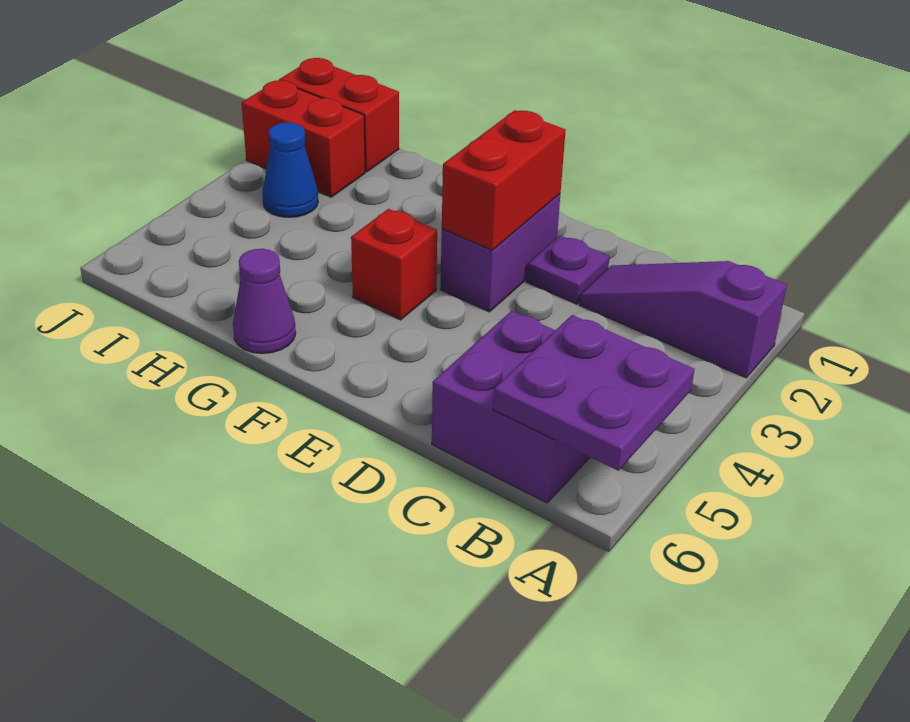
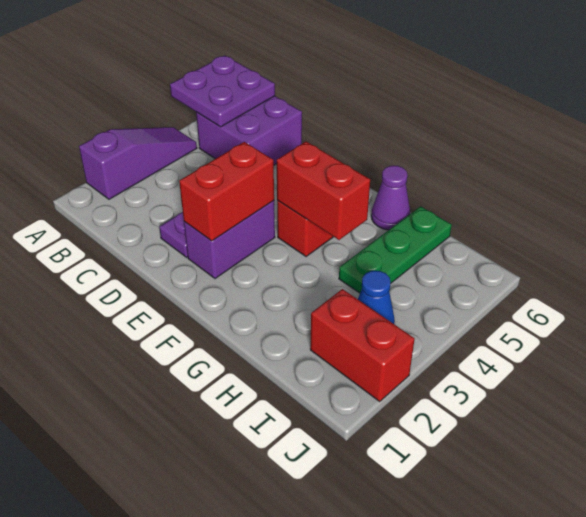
purple 1x3 slope [579,261,787,378] -> purple 1x3 slope turned to [79,127,197,199]
none -> green 1x3 plate [339,206,452,293]
red 1x2 brick [279,58,399,172] -> red 1x2 brick moved to [277,142,370,240]

